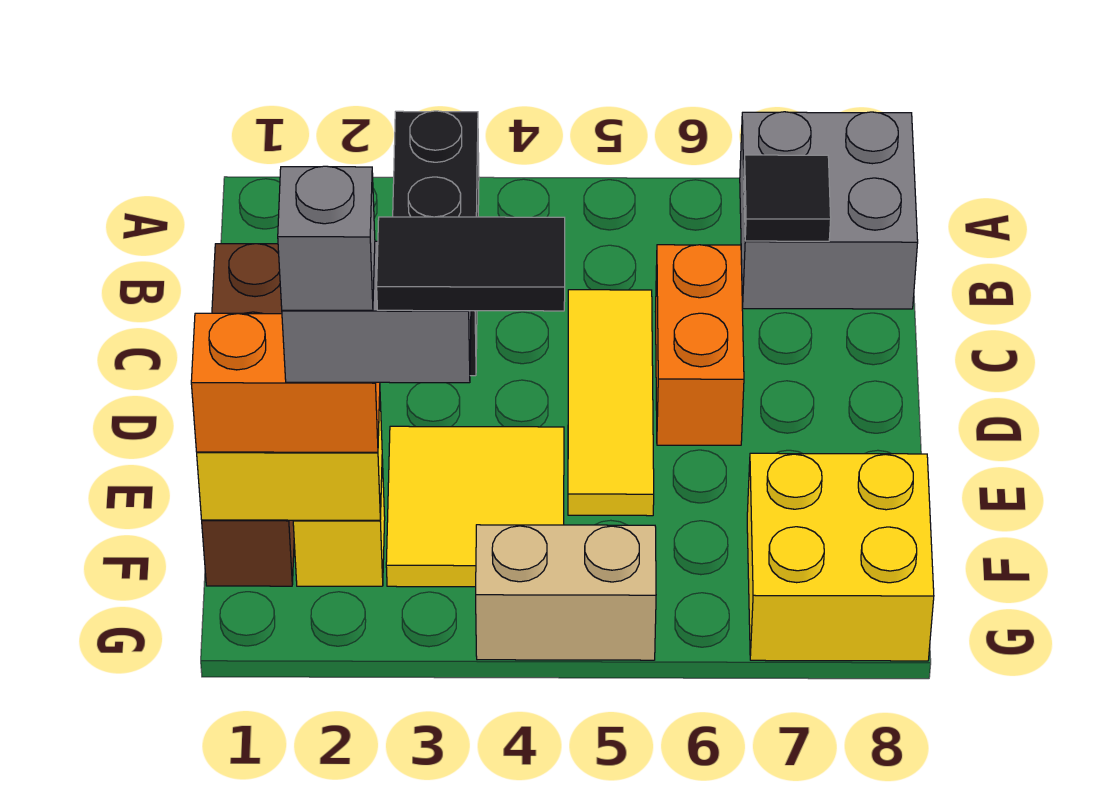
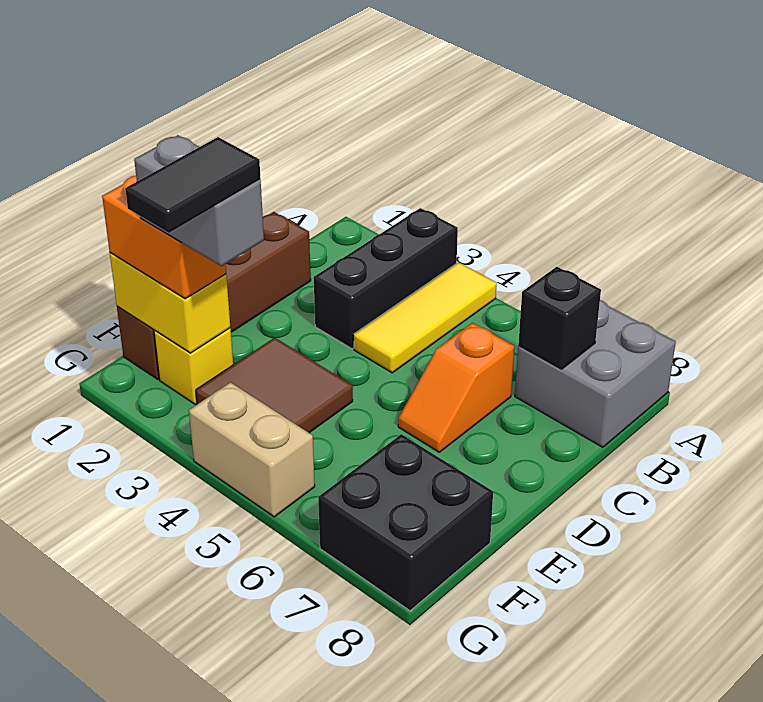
black 1x1 tile [744,155,831,241] -> black 1x1 brick [518,267,601,369]
yellow 1x3 tile [568,290,654,516] -> yellow 1x3 tile moved to [354,262,497,373]
orange 1x2 brick [655,245,744,445] -> orange 1x2 slope [398,323,514,452]
yellow 2x2 tile [386,426,564,587] -> brown 2x2 tile [196,338,353,433]
grey 1x1 brick [278,166,375,310] -> none
black 1x2 tile [377,217,565,311] -> black 1x2 tile turned to [125,137,261,233]
yellow 2x2 brick [747,453,934,661] -> black 2x2 brick [318,434,493,611]

